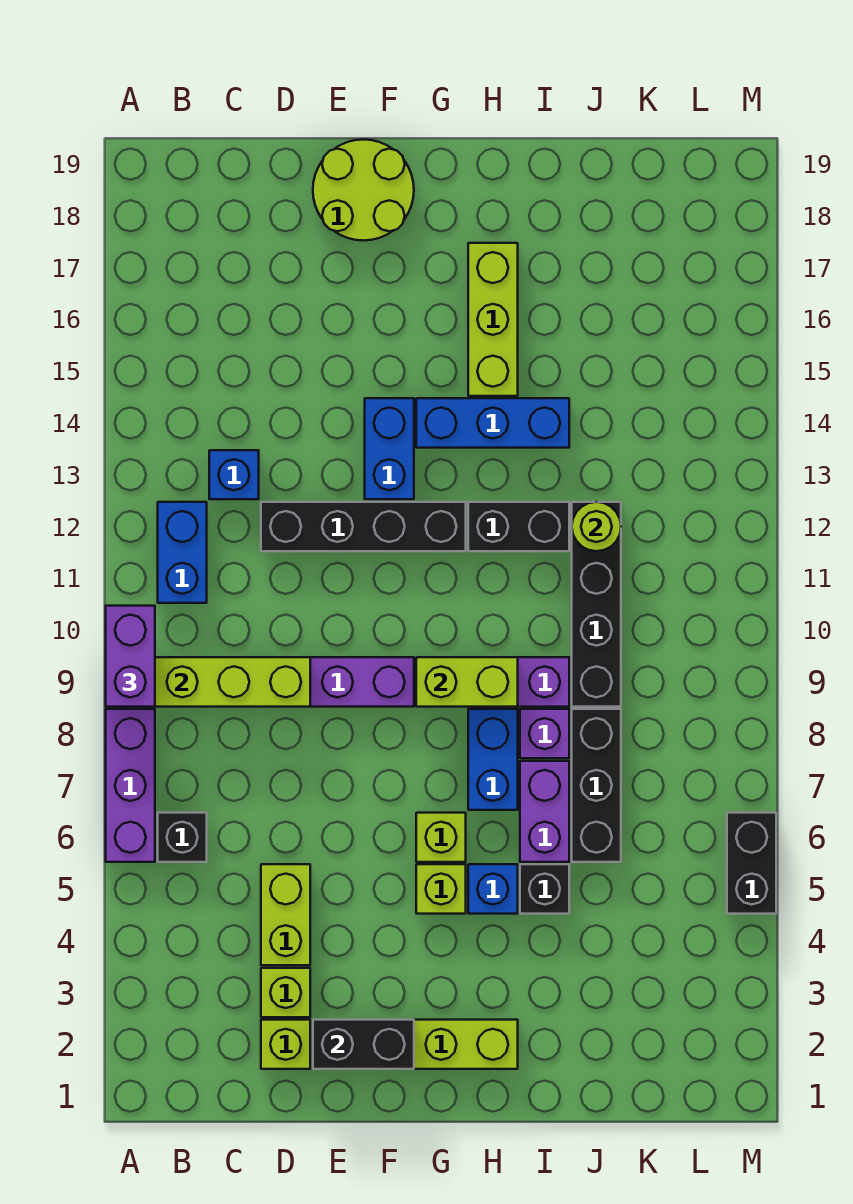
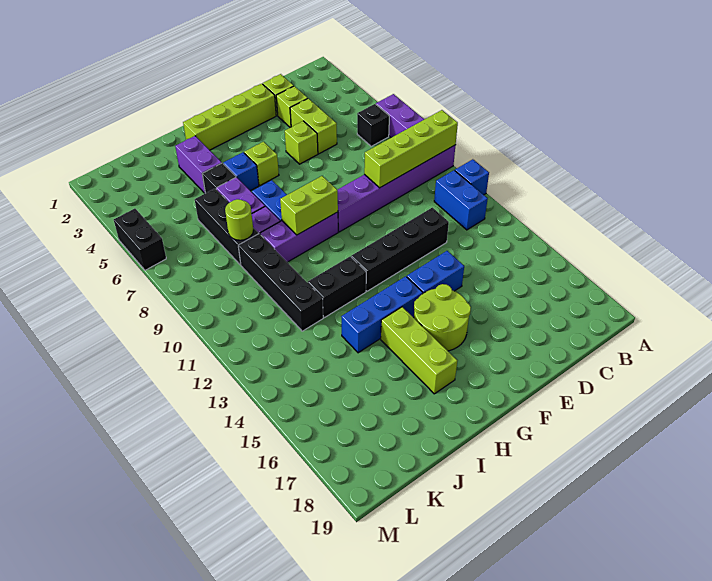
purple 1x2 brick [106,606,155,707] -> purple 1x2 brick moved to [175,136,222,193]
blue 1x1 brick [209,450,259,499] -> blue 1x1 brick moved to [455,159,489,195]
black 1x2 brick [313,1020,414,1069] -> none
lime 2x2 round brick [313,140,414,241] -> lime 2x2 round brick moved to [414,284,471,351]
blue 1x2 brick [365,398,414,499] -> blue 1x2 brick turned to [407,251,464,293]
lime 1x1 brick [416,813,466,862] -> lime 1x1 brick moved to [285,121,318,164]
lime 1x1 round brick [572,502,621,551] -> lime 1x1 round brick moved to [225,199,253,240]

